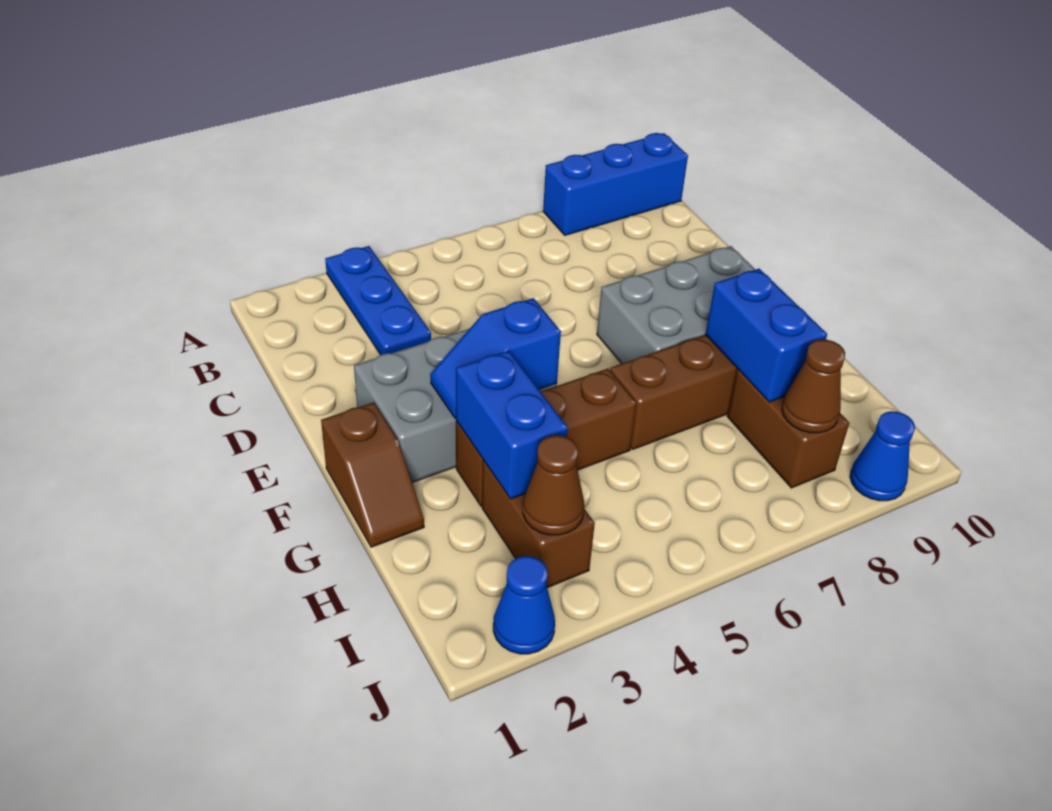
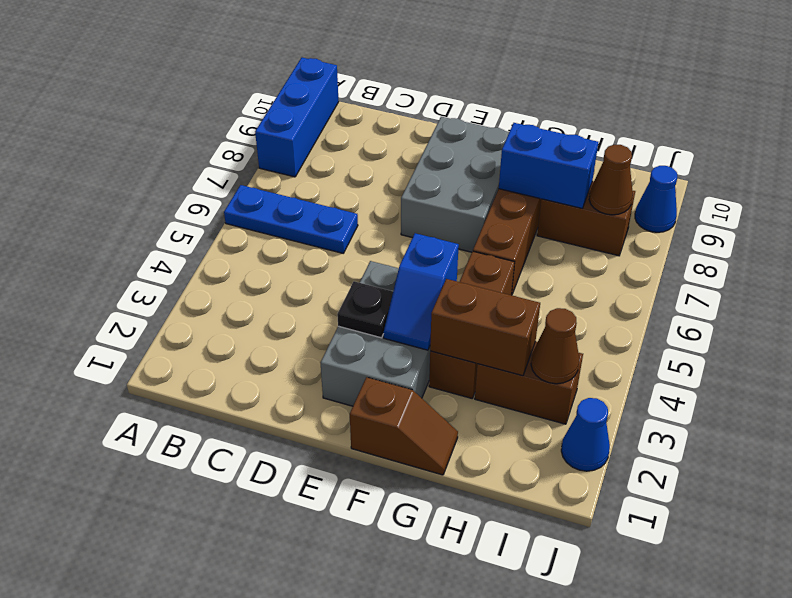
blue 1x3 plate [325,246,431,355] -> blue 1x3 plate moved to [224,185,358,253]
none -> black 1x1 plate [337,281,393,338]
blue 1x2 brick [456,350,568,499] -> brown 1x2 brick [430,279,540,376]

